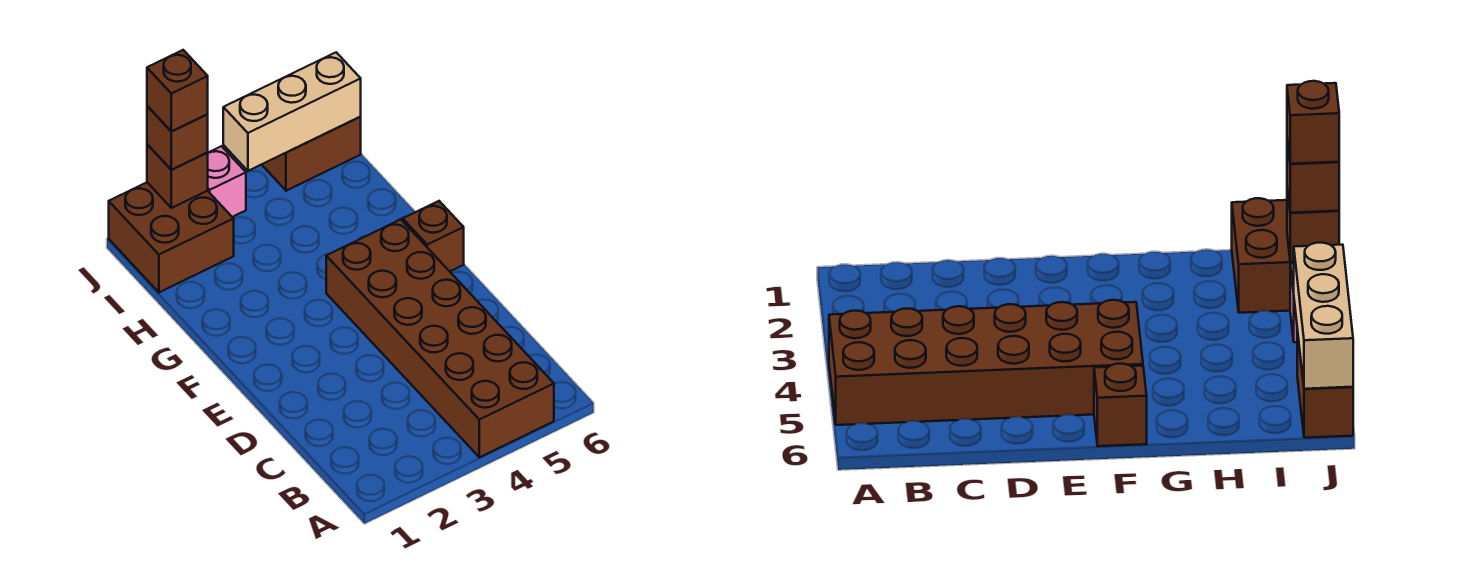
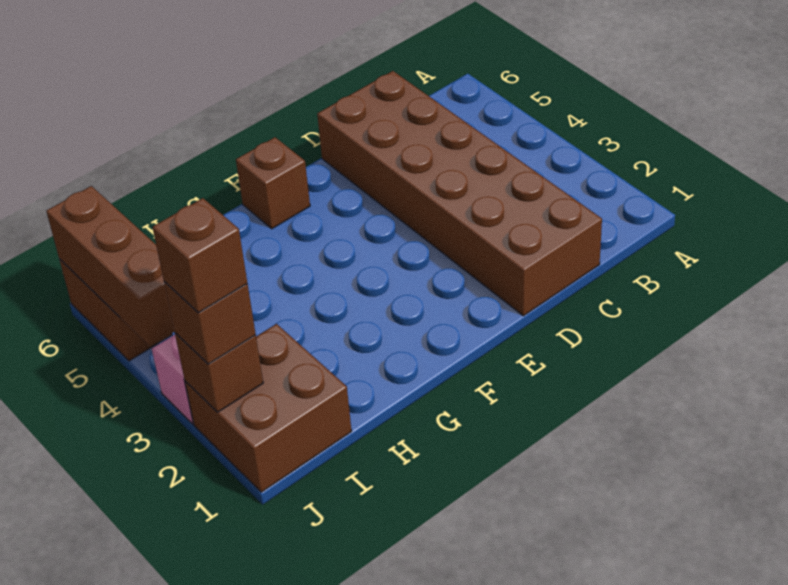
brown 2x6 brick [326,220,554,457] -> brown 2x6 brick turned to [317,71,602,316]
tan 1x3 brick [223,52,361,171] -> brown 1x3 brick [46,186,174,346]

